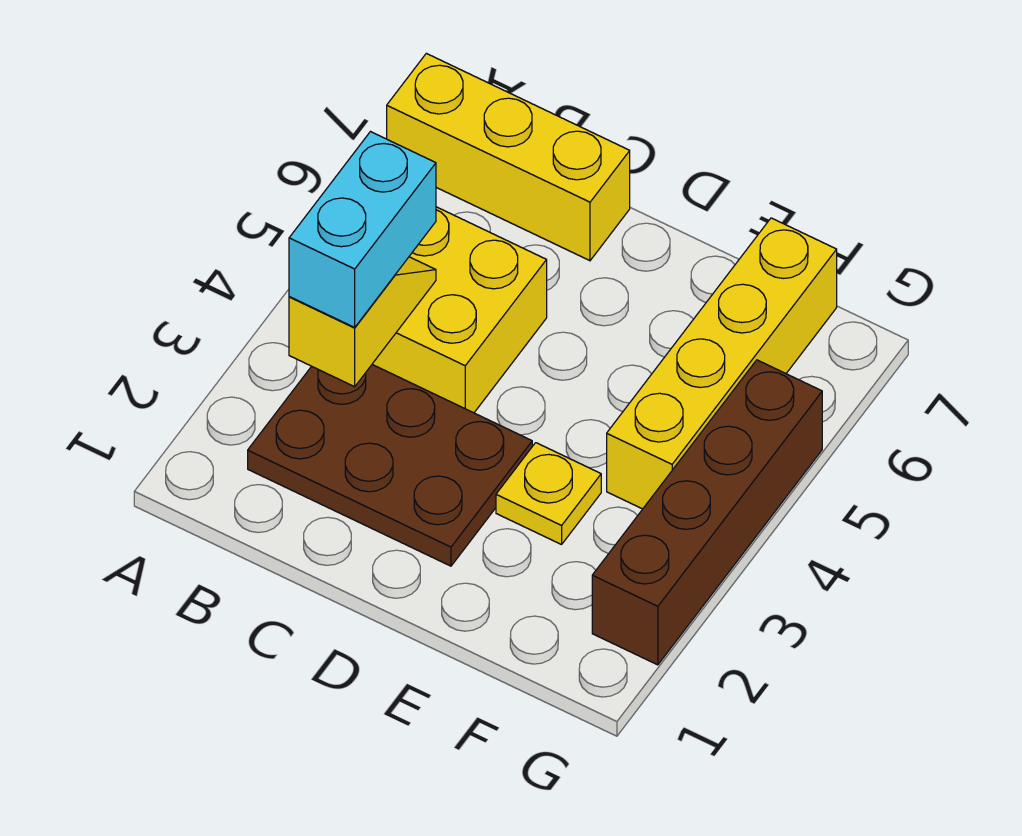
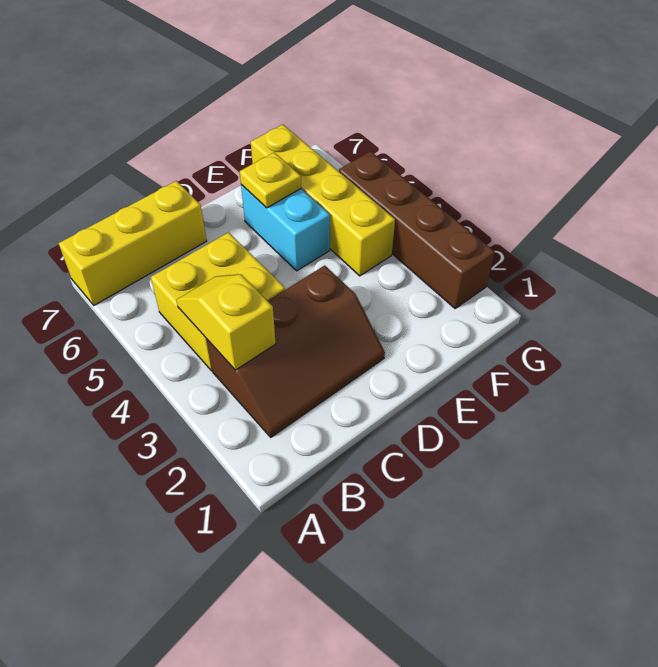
brown 2x3 plate [248,365,532,566] -> brown 2x3 slope [207,265,385,437]
cyan 1x2 brick [289,132,436,327] -> cyan 1x2 brick moved to [241,185,330,271]
yellow 1x1 plate [496,443,601,545] -> yellow 1x1 plate moved to [240,152,301,208]

